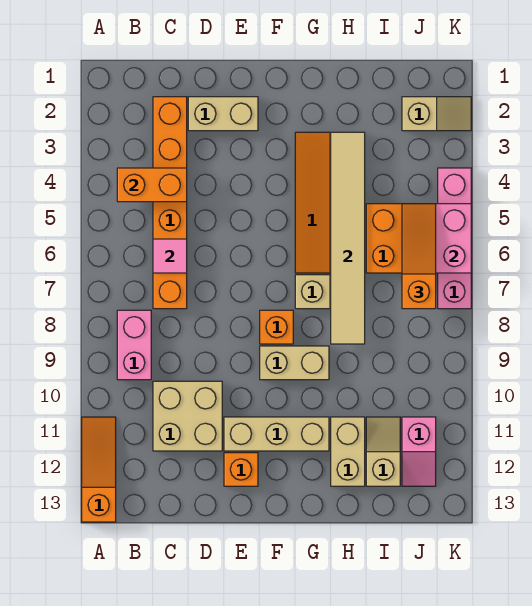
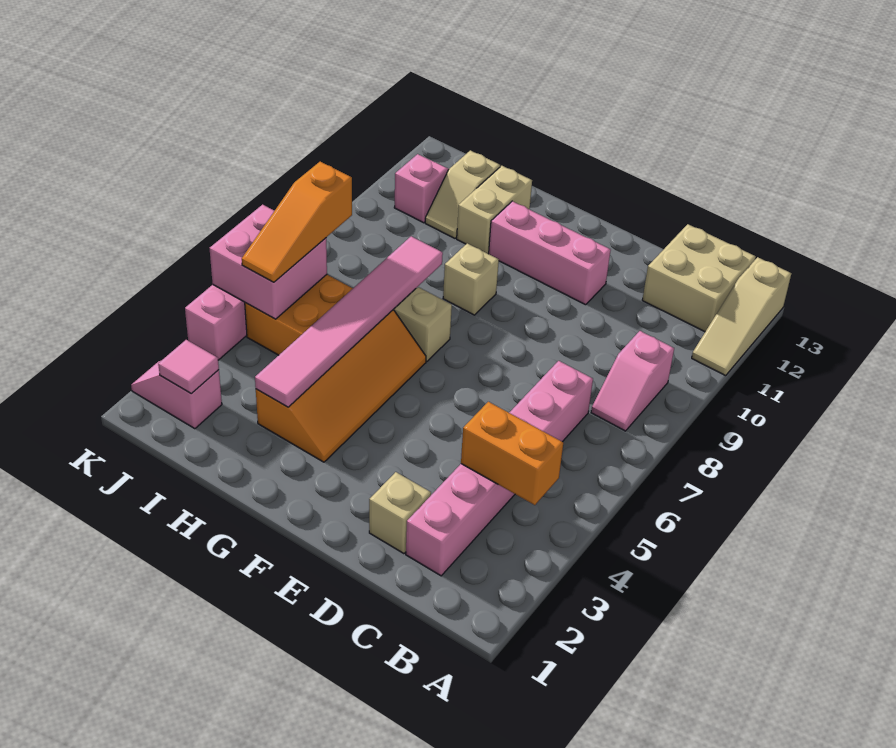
orange 1x3 slope [82,417,116,522] -> tan 1x3 slope [692,257,791,376]
pink 1x2 brick [117,310,151,380] -> pink 1x2 slope [591,331,674,431]
orange 1x6 brick [153,97,187,309] -> pink 1x6 brick [406,361,593,576]
pink 1x1 tile [153,239,187,273] -> pink 1x1 tile moved to [158,340,219,394]
tan 2x2 brick [153,381,222,451] -> tan 2x2 brick moved to [642,224,756,332]
tan 1x2 brick [188,97,258,131] -> tan 1x1 brick [369,472,431,554]
tan 1x3 brick [224,417,329,451] -> pink 1x3 brick [489,201,611,305]
orange 1x1 brick [224,453,258,486] -> none
orange 1x1 brick [260,310,293,344] -> none
tan 1x2 brick [260,346,329,380] -> tan 1x1 brick [443,243,499,315]
tan 1x6 tile [331,132,365,344] -> pink 1x6 tile [255,236,443,407]
tan 1x2 slope [402,97,471,131] -> pink 1x2 slope [131,361,222,429]

